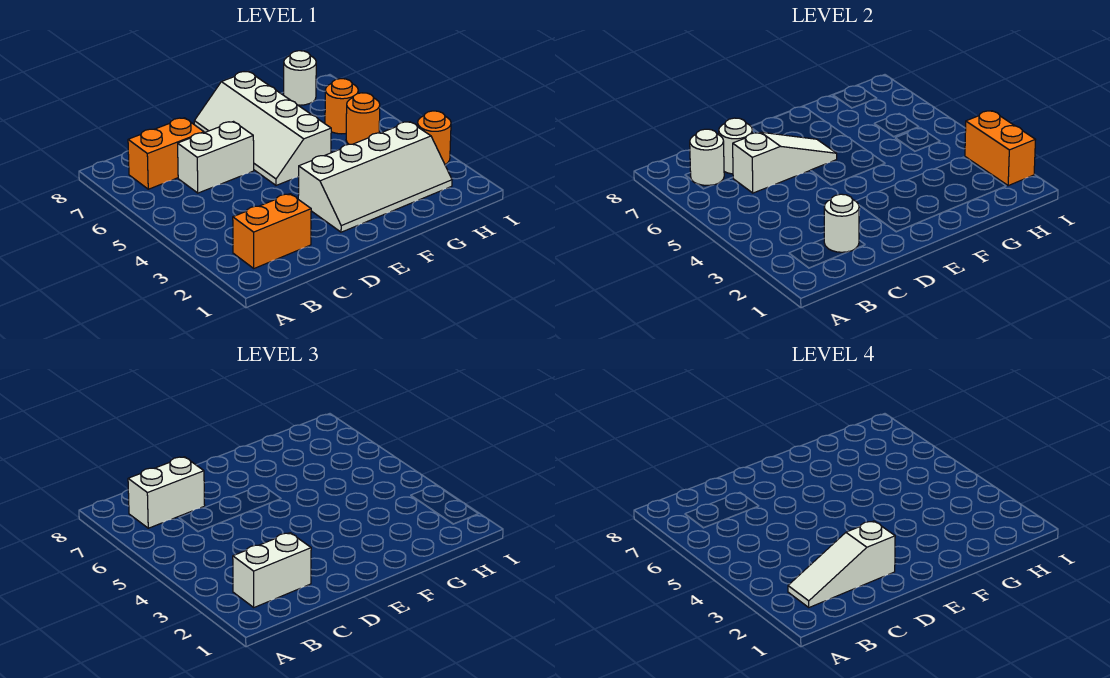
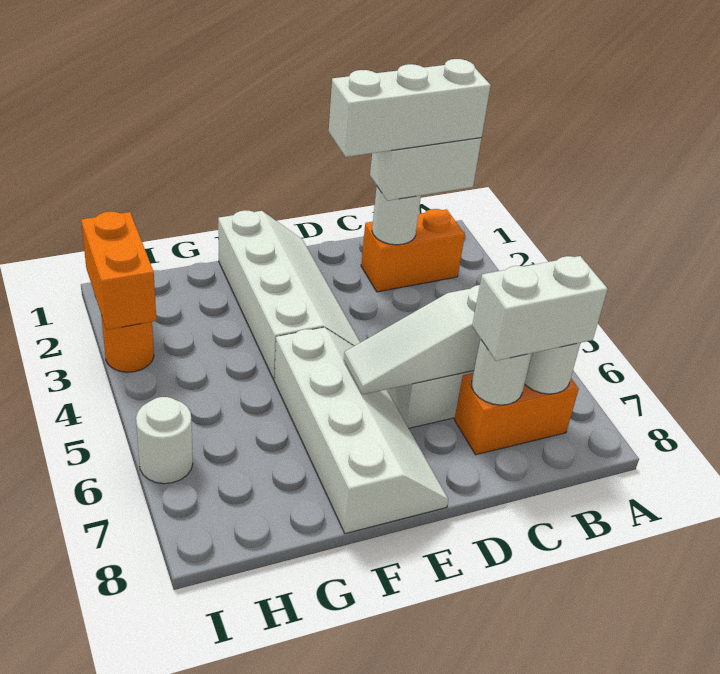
white 1x3 slope [788,521,895,607] -> white 1x3 brick [329,59,491,157]
white 2x4 slope [298,122,452,232] -> white 2x4 slope turned to [218,210,360,380]
orange 1x1 round brick [346,93,380,144] -> none
orange 1x1 round brick [325,79,358,134] -> none
white 1x1 round brick [284,51,316,105] -> white 1x1 round brick moved to [136,397,193,484]

